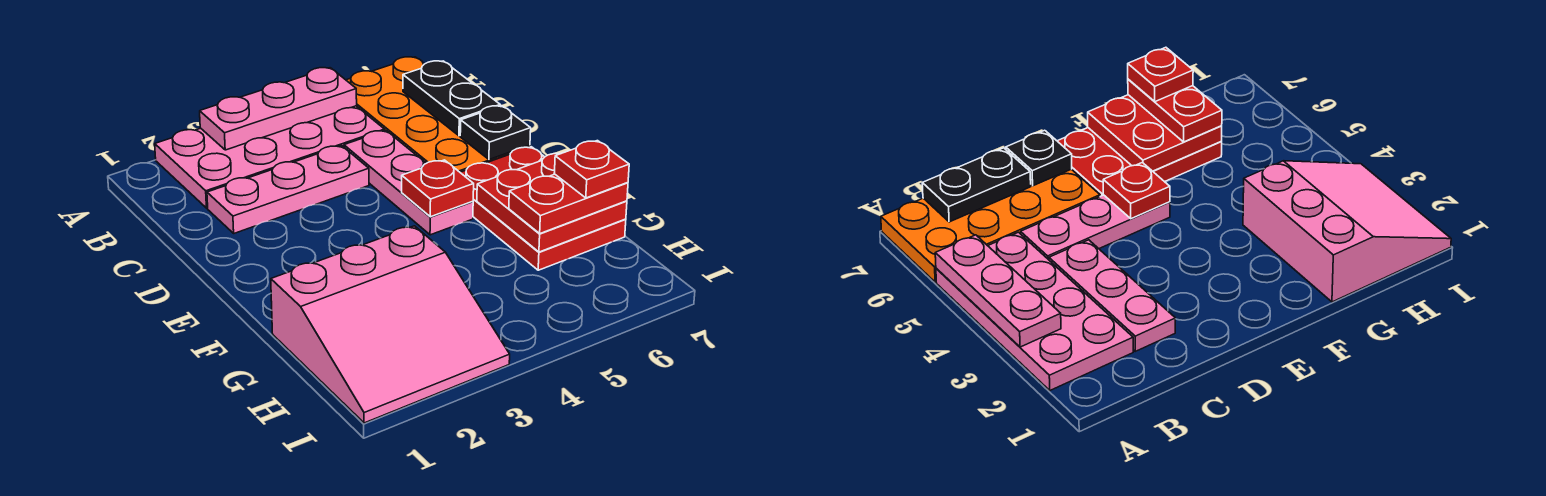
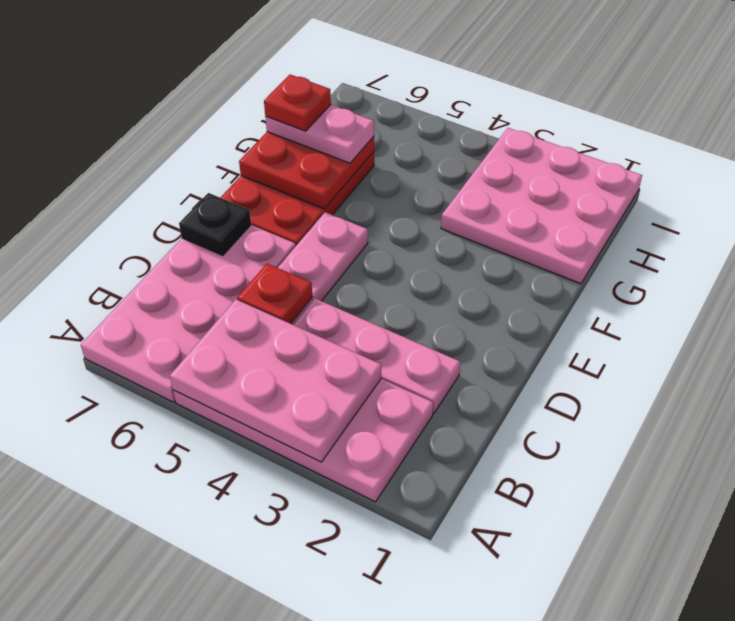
pink 1x3 plate [200,68,357,150] -> pink 2x3 plate [170,300,381,462]
orange 2x4 plate [346,57,530,172] -> pink 2x4 plate [81,225,296,402]
black 1x2 plate [403,61,500,136] -> none
red 1x1 plate [402,160,474,217] -> red 1x1 plate moved to [237,264,312,324]
pink 3x3 slope [271,226,510,423] -> pink 3x3 plate [441,128,642,284]
red 1x2 plate [509,174,628,233] -> pink 1x2 plate [265,105,374,163]

